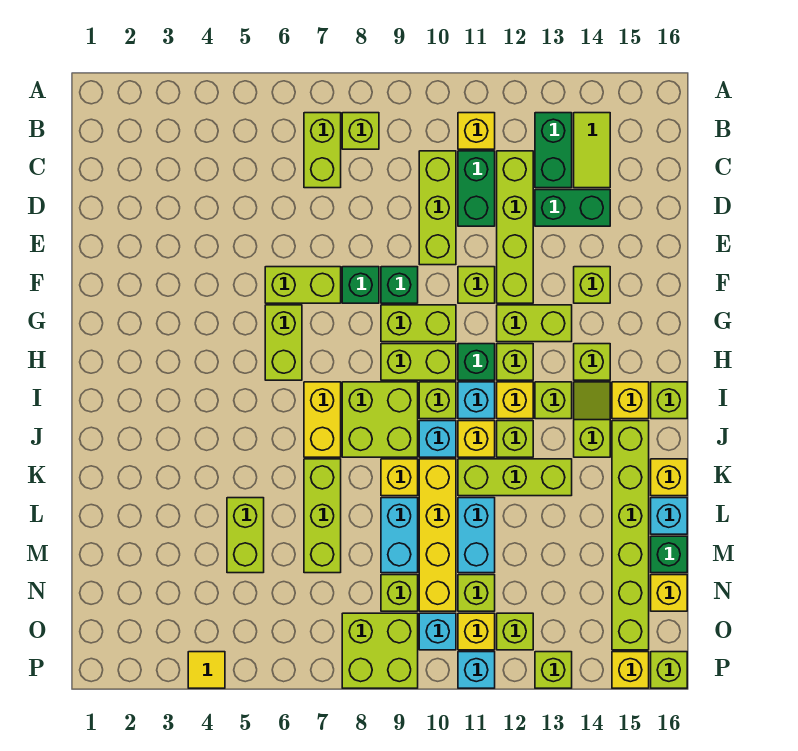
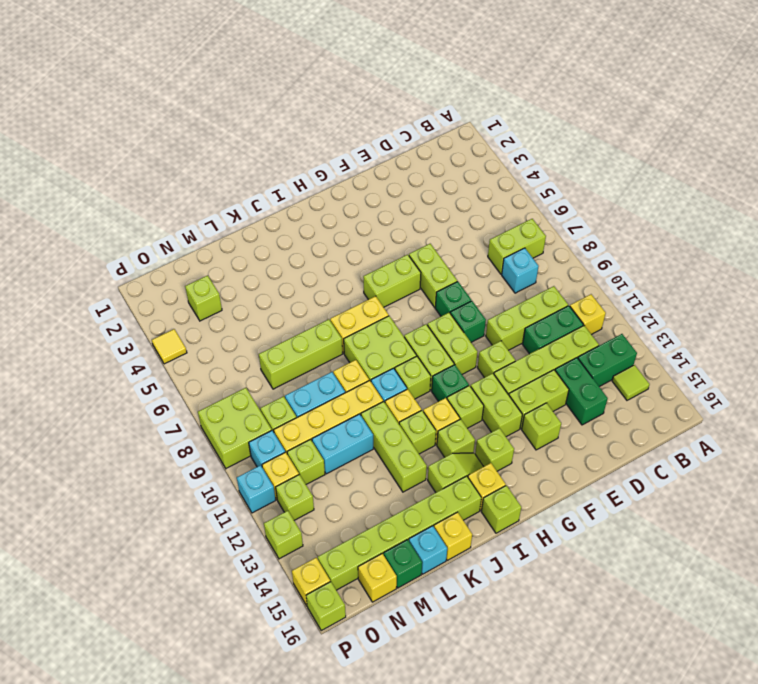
lime 1x1 brick [342,113,379,149] -> lime 1x1 brick moved to [185,276,222,321]
lime 1x2 tile [574,113,610,188] -> lime 1x1 tile [612,365,650,400]
cyan 1x1 brick [458,382,495,419] -> cyan 1x1 brick moved to [502,248,539,293]
lime 1x2 brick [227,498,264,573] -> lime 1x2 brick moved to [509,370,569,429]

